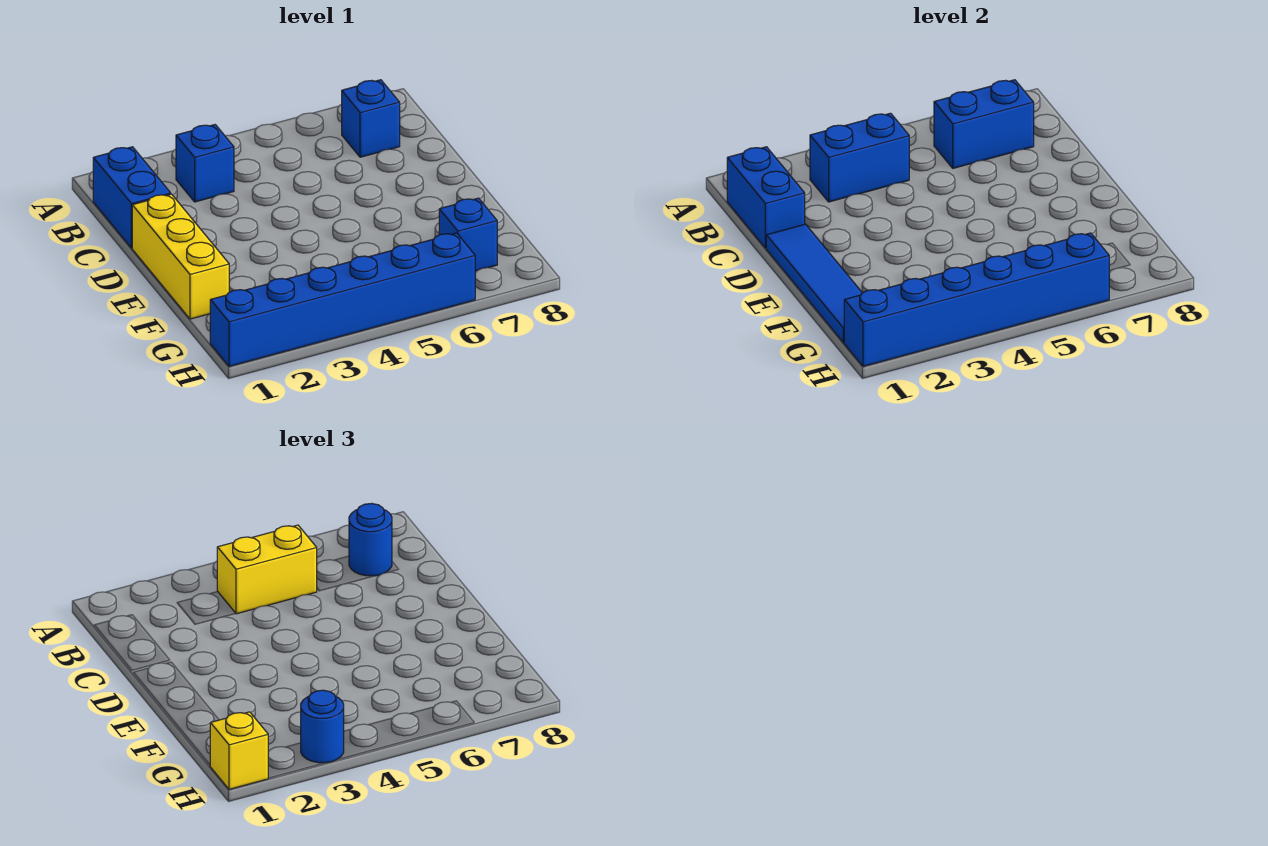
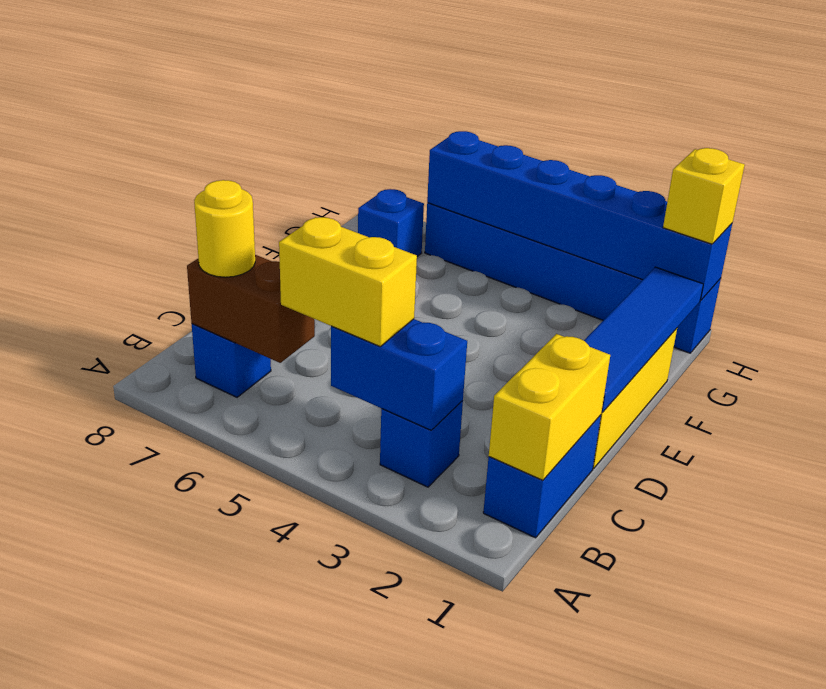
blue 1x2 brick [727,147,805,248] -> yellow 1x2 brick [489,334,610,480]
blue 1x2 brick [934,80,1034,168] -> brown 1x2 brick [187,255,315,363]
blue 1x1 round brick [349,503,392,576] -> yellow 1x1 round brick [194,180,255,277]
blue 1x1 round brick [301,690,344,763] -> none

